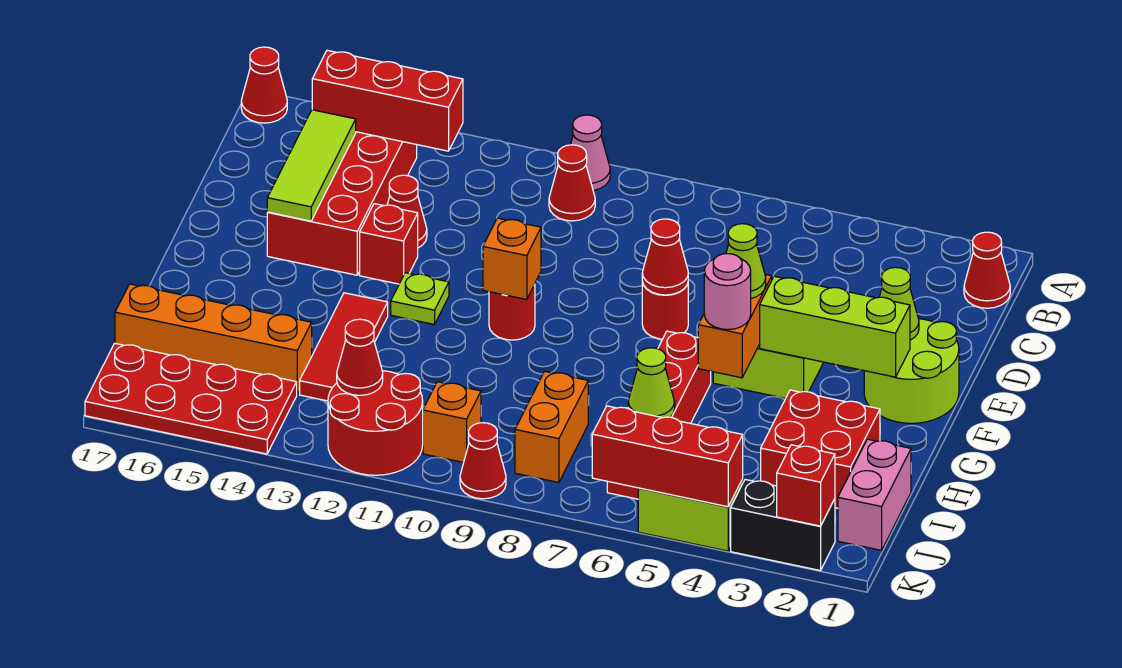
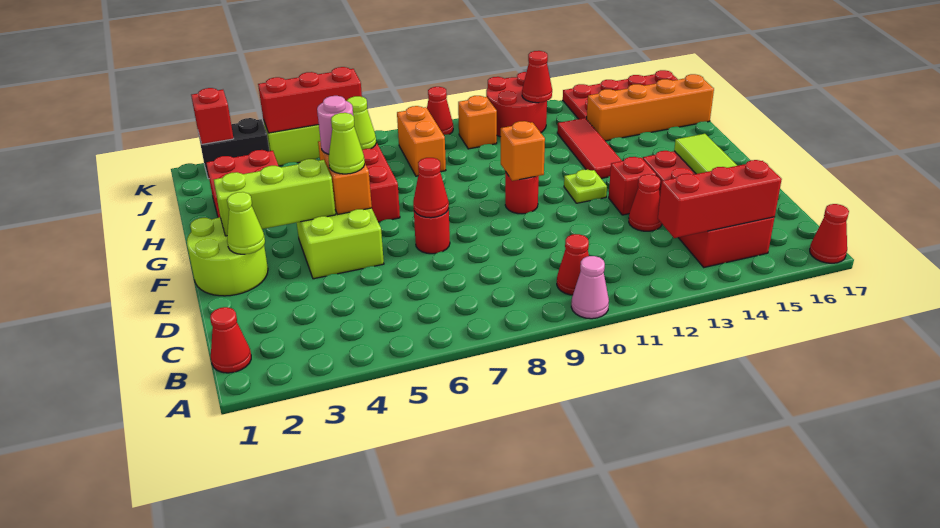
pink 1x2 brick [838,439,911,550] -> none

